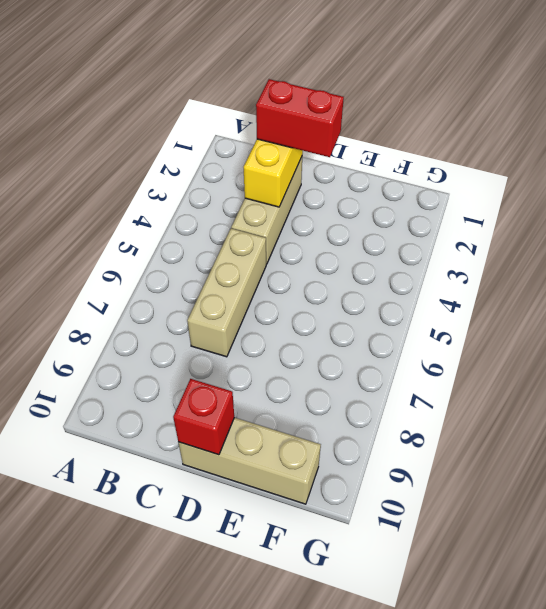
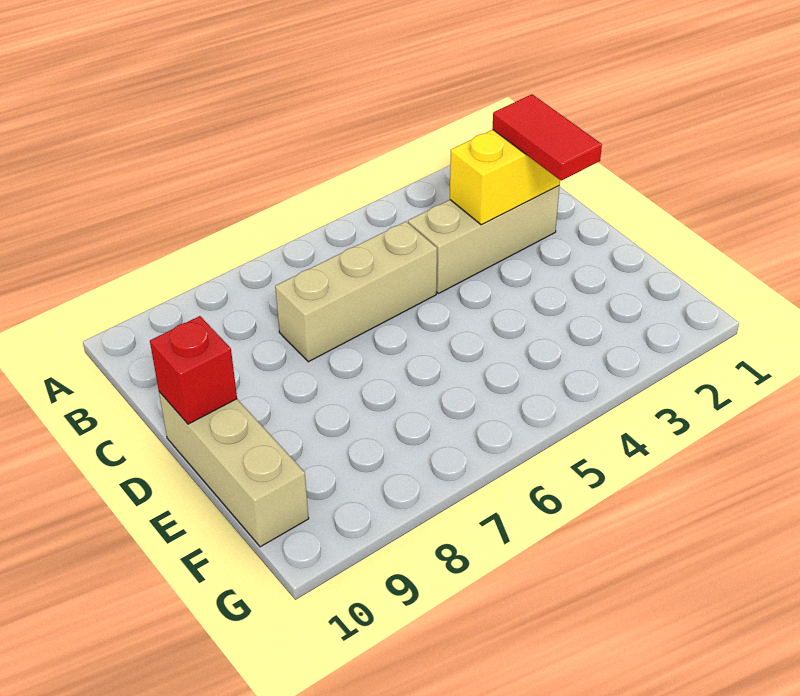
red 1x2 brick [256,79,344,157] -> red 1x2 tile [493,94,602,181]

